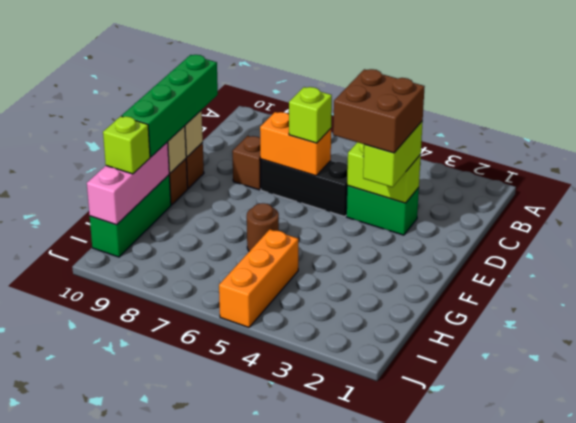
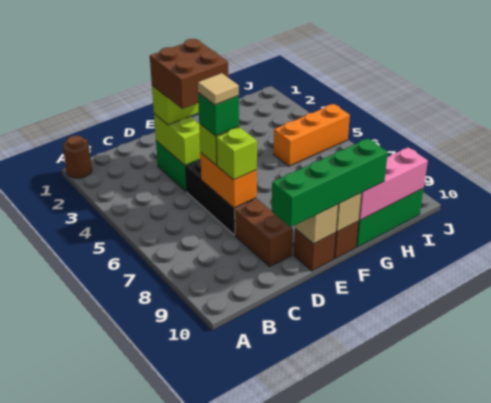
none -> green 1x1 brick [198,93,239,136]
none -> tan 1x1 tile [198,73,239,105]
brown 1x1 brick [232,136,261,190] -> brown 1x2 brick [235,199,293,267]
brown 1x1 round brick [247,203,279,251] -> brown 1x1 round brick moved to [63,135,92,178]
lime 1x1 brick [103,116,150,174] -> lime 1x1 brick moved to [216,127,257,180]

